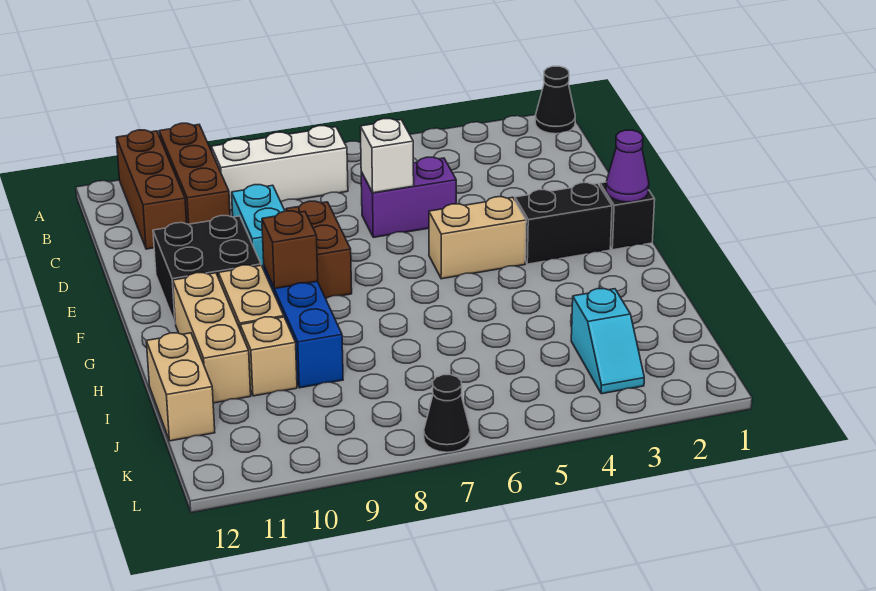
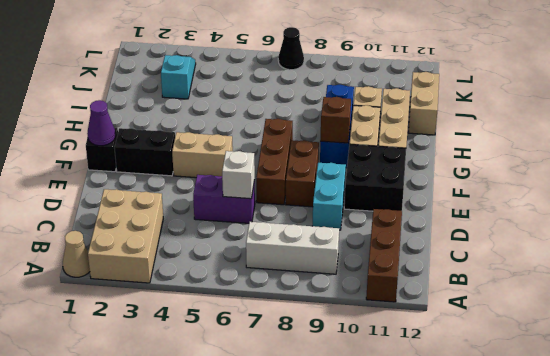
black 1x1 cone [535,66,575,134] -> tan 1x1 cone [63,231,90,277]
none -> tan 2x3 brick [88,189,163,283]
brown 1x3 brick [159,123,230,224] -> brown 1x3 brick moved to [256,119,293,205]

